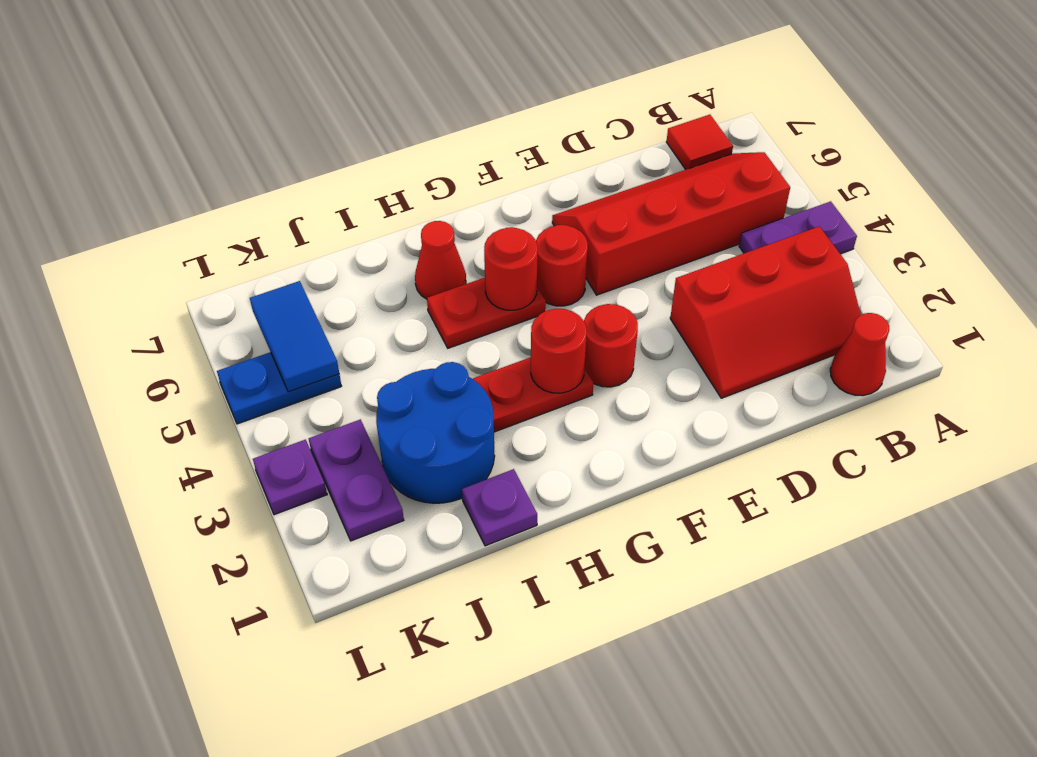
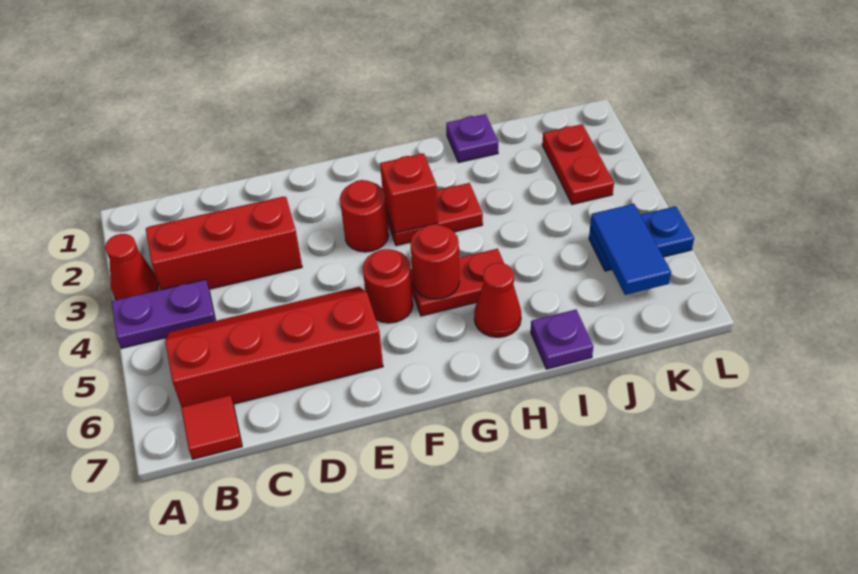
red 1x1 cone [830,313,889,396] -> red 1x1 cone moved to [105,234,159,300]
red 2x4 slope [552,152,790,295] -> red 2x4 slope turned to [165,287,383,407]
red 1x1 round brick [531,309,587,393] -> red 1x1 brick [380,153,438,233]
blue 2x2 round brick [376,362,495,503] -> none
purple 1x2 plate [309,419,404,541] -> red 1x2 plate [542,124,614,204]
purple 1x1 plate [253,440,327,515] -> purple 1x1 plate moved to [531,310,593,369]

